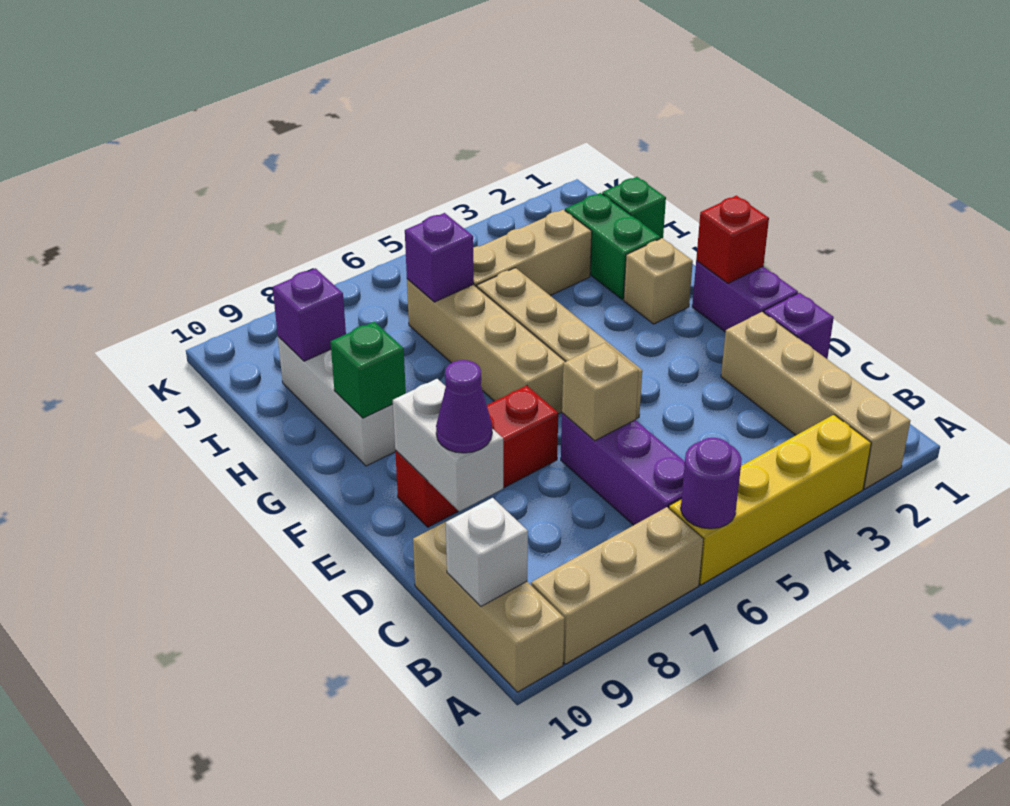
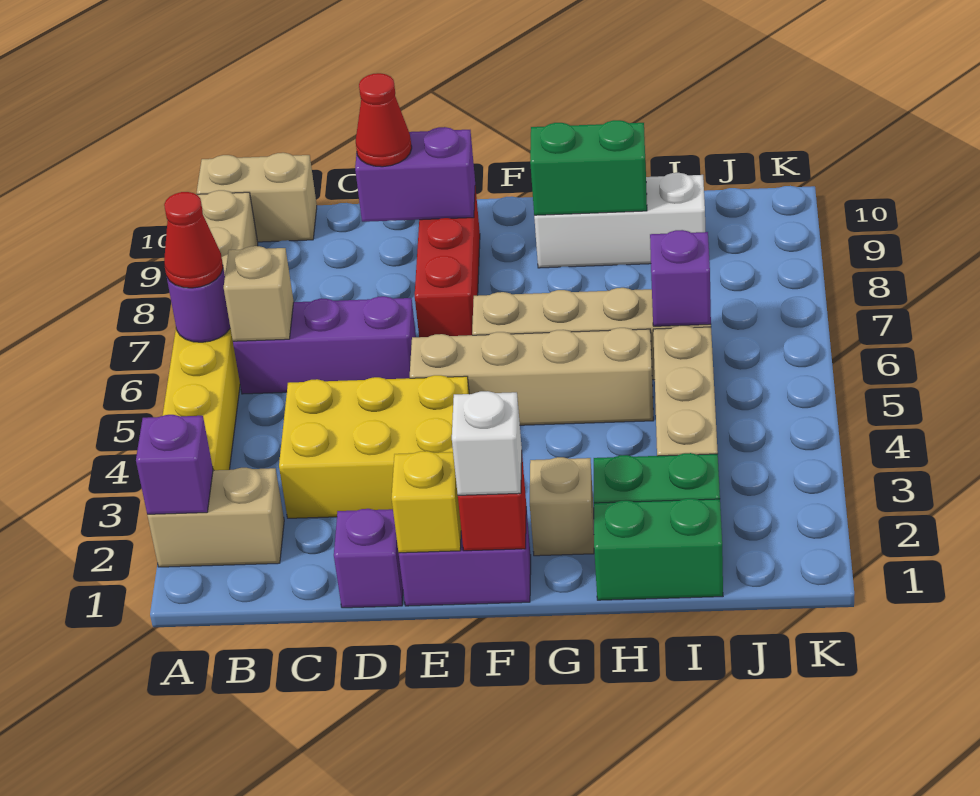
tan 1x4 brick [721,312,910,489] -> tan 1x2 brick [147,468,284,567]
none -> red 1x1 cone [164,192,223,288]
tan 1x3 brick [413,515,565,692] -> tan 1x2 brick [197,153,317,242]
white 1x1 brick [446,498,528,606] -> white 1x1 brick moved to [452,391,522,495]
none -> yellow 2x3 brick [279,375,469,518]
tan 1x1 brick [562,343,639,441] -> tan 1x1 brick moved to [224,246,294,341]
white 1x2 brick [393,379,503,511] -> purple 1x2 brick [355,127,475,222]
purple 1x1 cone [436,360,492,453] -> red 1x1 cone [356,73,412,167]
none -> yellow 1x1 brick [392,451,461,553]
green 1x1 brick [330,322,406,418] -> green 1x2 brick [530,120,647,215]
green 1x1 brick [602,177,666,239] -> green 1x2 brick [594,499,723,600]
purple 1x1 brick [273,268,346,361] -> purple 1x1 brick moved to [136,415,213,514]

